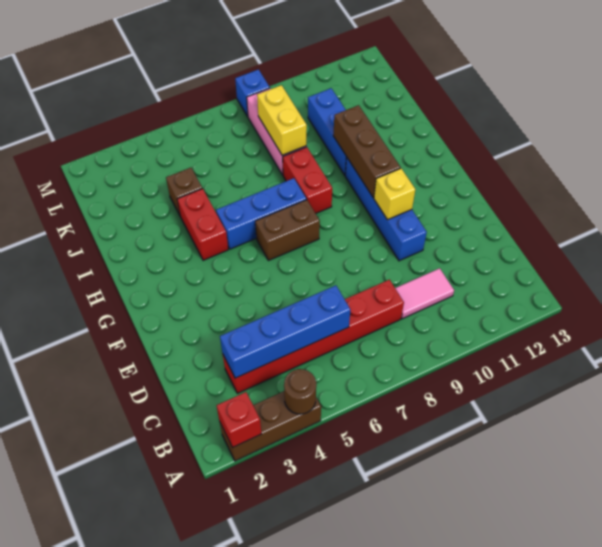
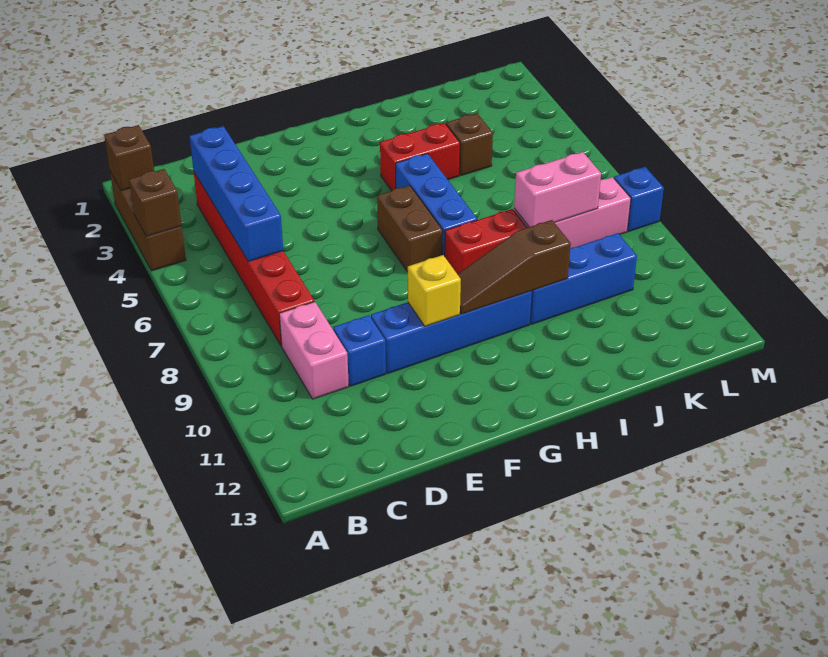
red 1x1 brick [217,392,261,447] -> brown 1x1 brick [104,125,154,191]
brown 1x1 round brick [284,369,316,414] -> brown 1x1 brick [129,169,182,237]
pink 1x2 tile [395,268,454,319] -> pink 1x2 brick [279,302,349,399]
none -> blue 1x1 brick [333,315,386,386]
brown 1x3 brick [333,105,401,198] -> brown 1x3 slope [458,220,571,314]
yellow 1x2 brick [257,85,307,155] -> pink 1x2 brick [514,152,601,227]

